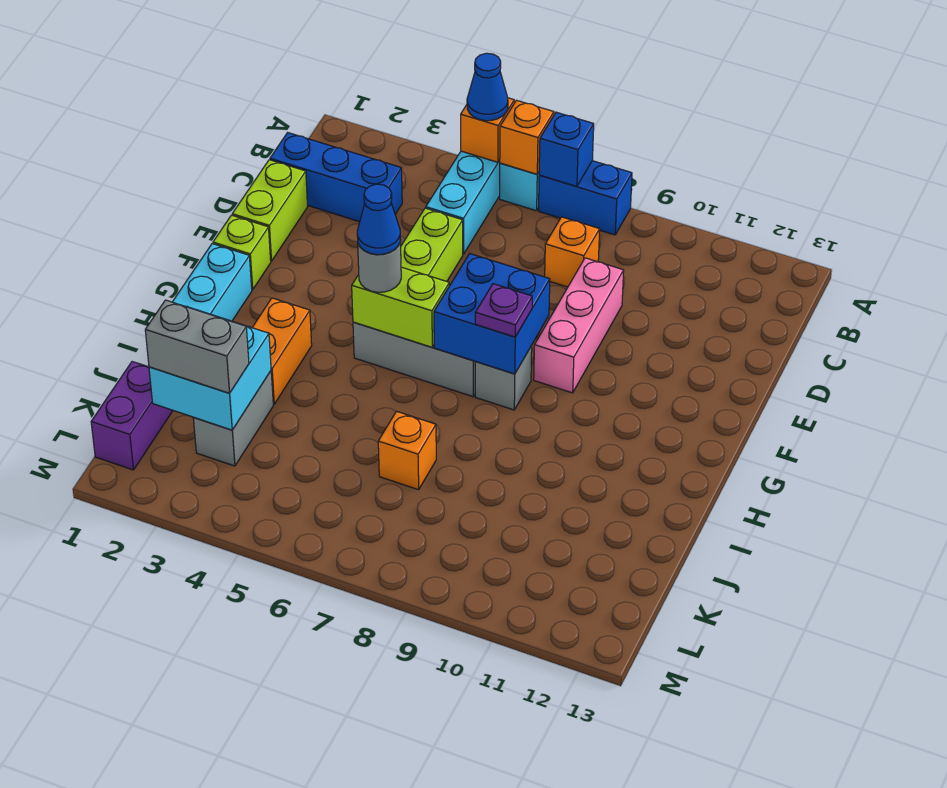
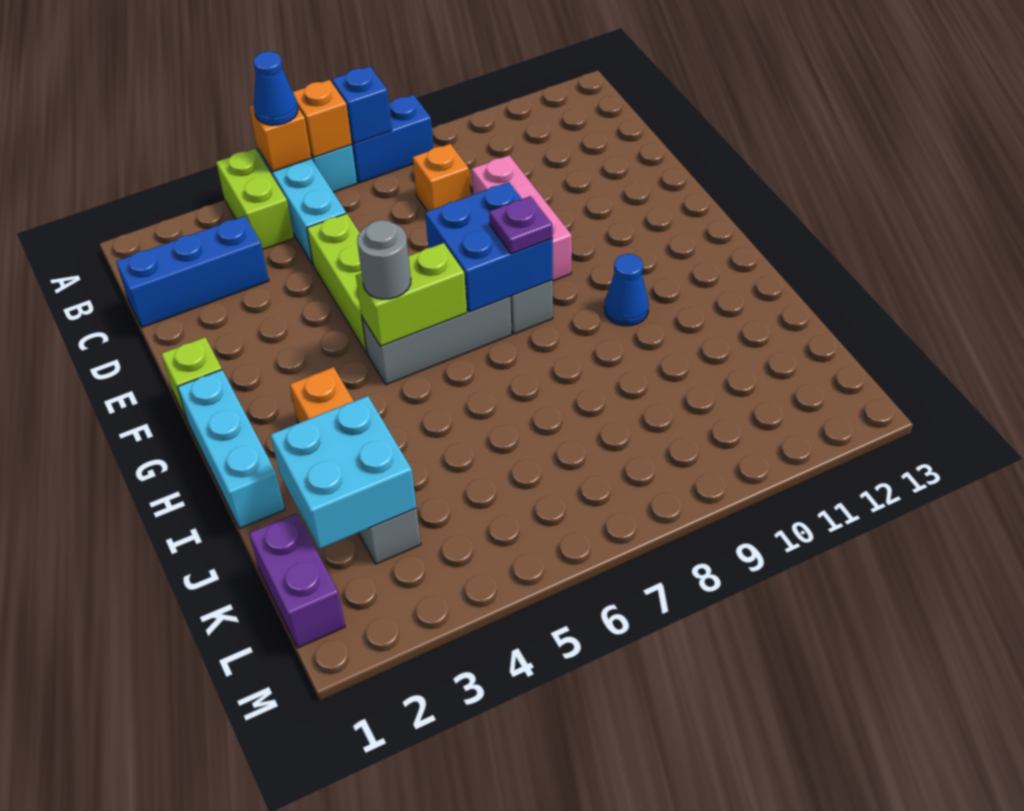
lime 1x2 brick [232,160,308,261] -> lime 1x2 brick moved to [216,149,294,250]
blue 1x1 cone [357,184,401,255] -> blue 1x1 cone moved to [604,254,649,326]
orange 1x1 brick [378,411,436,490] -> none
grey 1x2 brick [145,300,249,393] -> none

